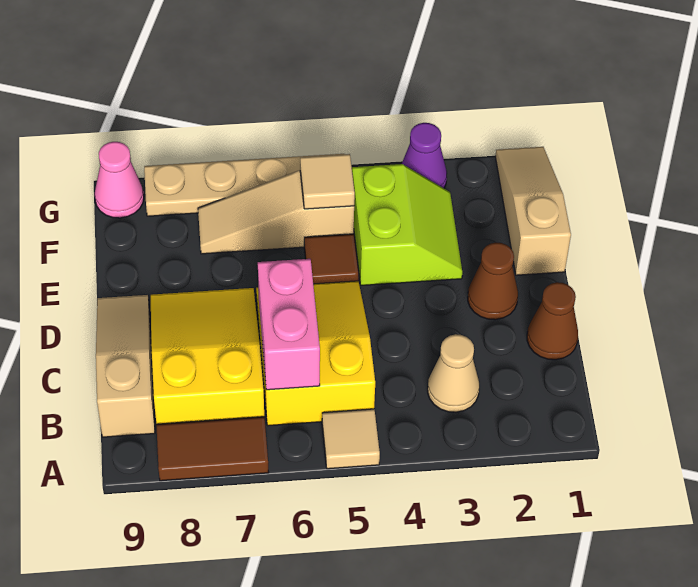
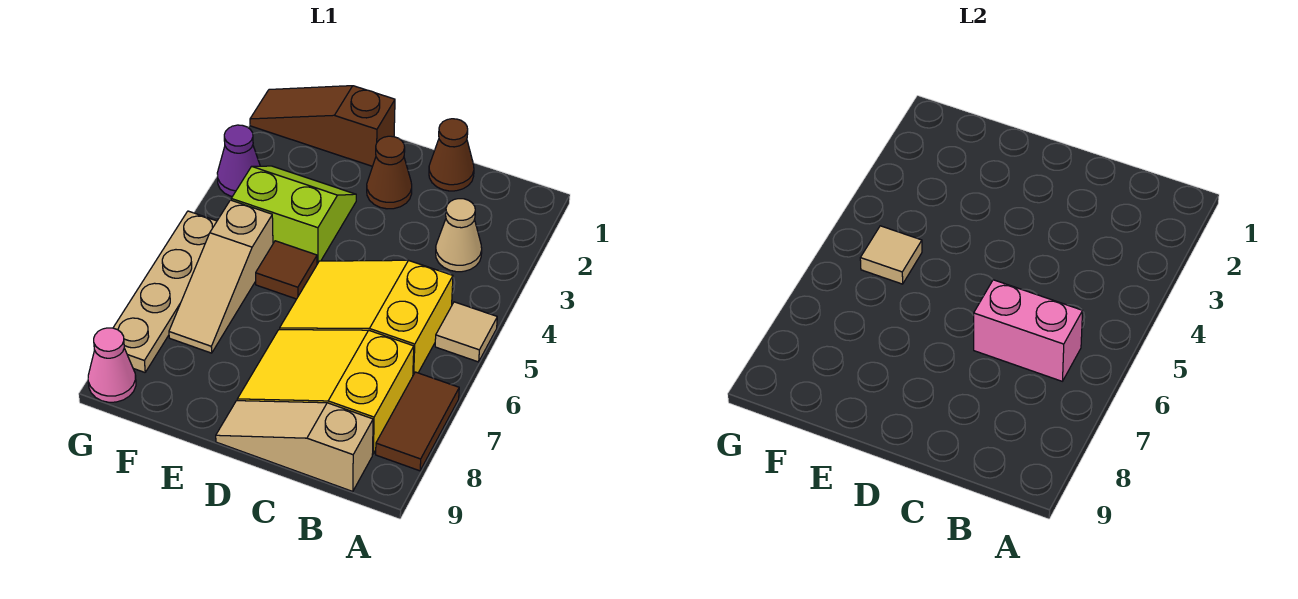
tan 1x3 slope [495,147,571,275] -> brown 1x3 slope [250,86,395,166]

